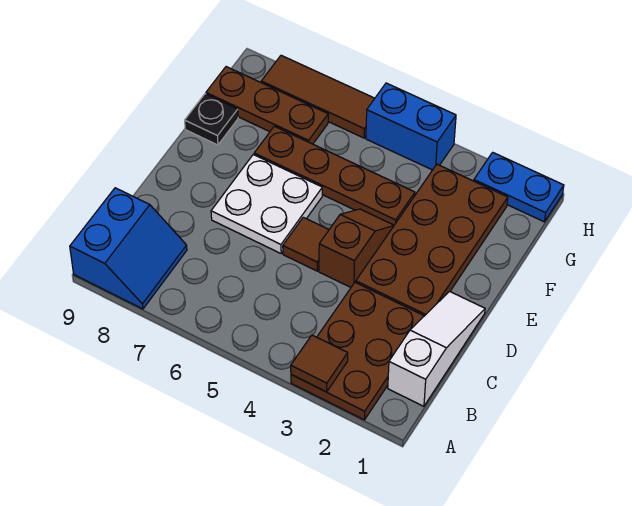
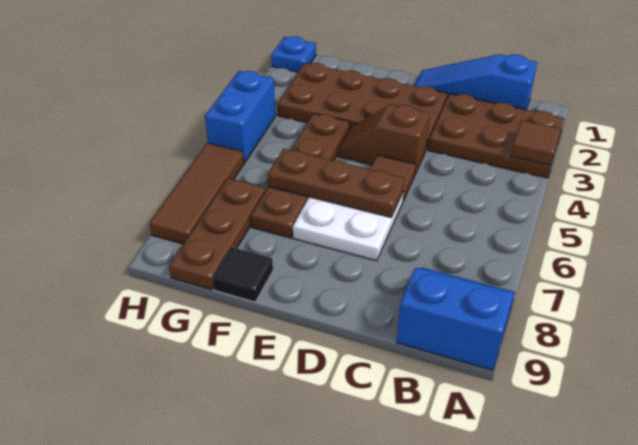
white 1x3 slope [388,291,485,406] -> blue 1x3 slope [414,54,537,110]
none -> brown 1x3 plate [268,149,405,217]
black 1x1 plate [185,94,238,145] -> black 1x1 tile [212,247,273,302]
blue 1x2 plate [474,152,564,222] -> blue 1x1 plate [271,36,316,72]

